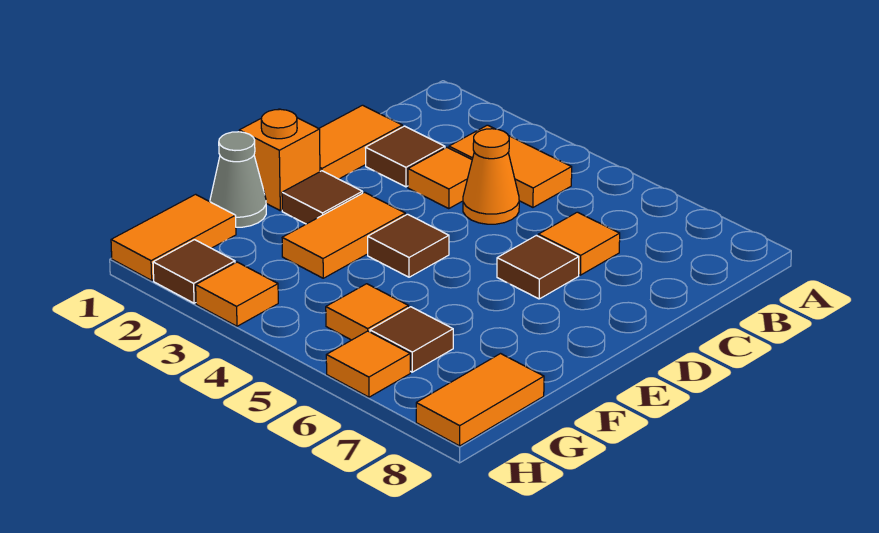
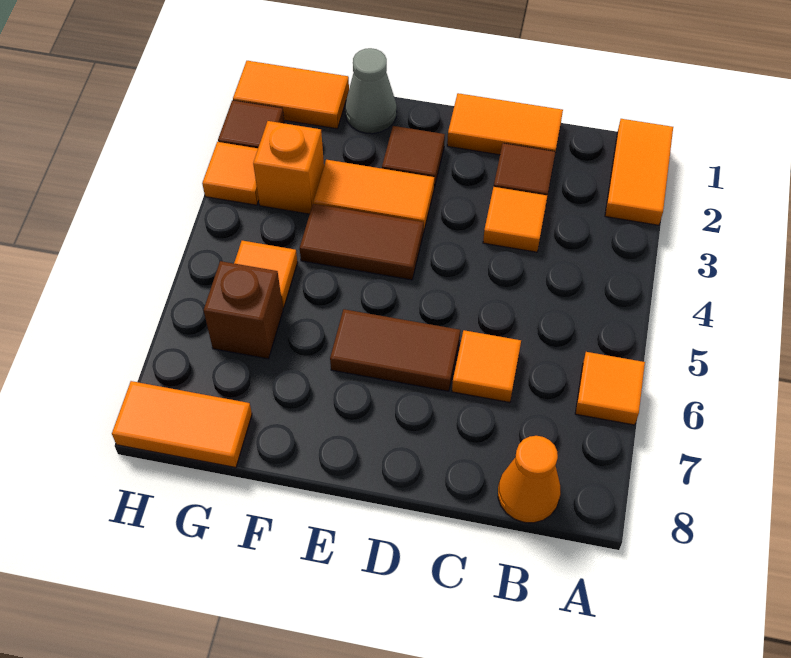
orange 1x2 tile [449,125,572,207] -> orange 1x2 tile moved to [605,119,673,225]
orange 1x1 cone [463,129,519,224] -> orange 1x1 cone moved to [498,436,561,523]
brown 1x1 tile [497,235,579,299] -> brown 1x2 tile [330,309,460,391]
orange 1x1 brick [239,109,320,211] -> orange 1x1 brick moved to [253,121,324,214]
brown 1x1 tile [368,214,449,277] -> brown 1x2 tile [300,204,423,280]
brown 1x1 tile [370,307,453,372] -> brown 1x1 brick [204,261,283,359]
orange 1x1 tile [326,331,410,397] -> orange 1x1 tile moved to [575,352,645,425]

